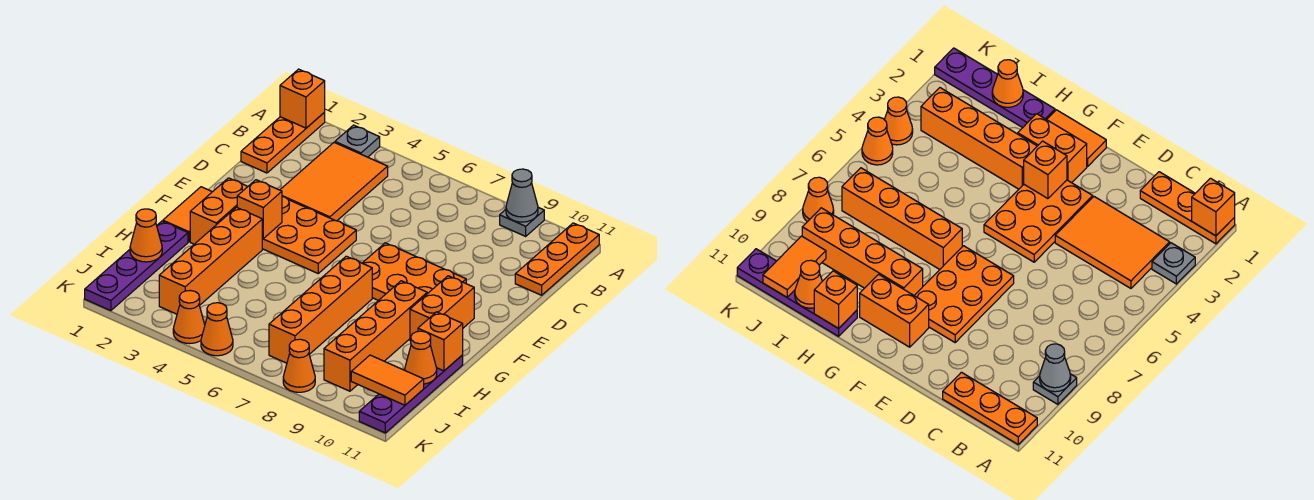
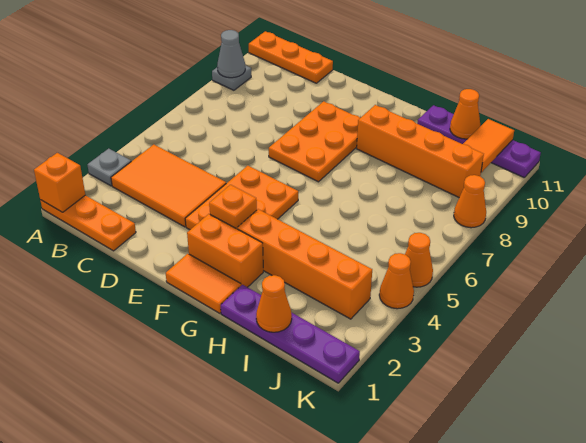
orange 1x2 brick [410,276,474,341] -> none
orange 1x4 brick [269,256,372,363] -> none
orange 1x1 brick [418,312,463,371] -> none

